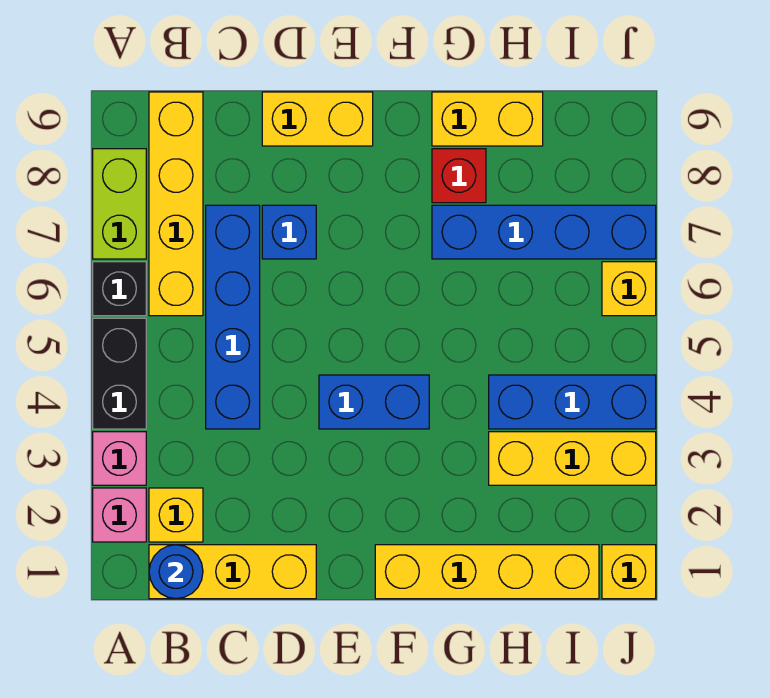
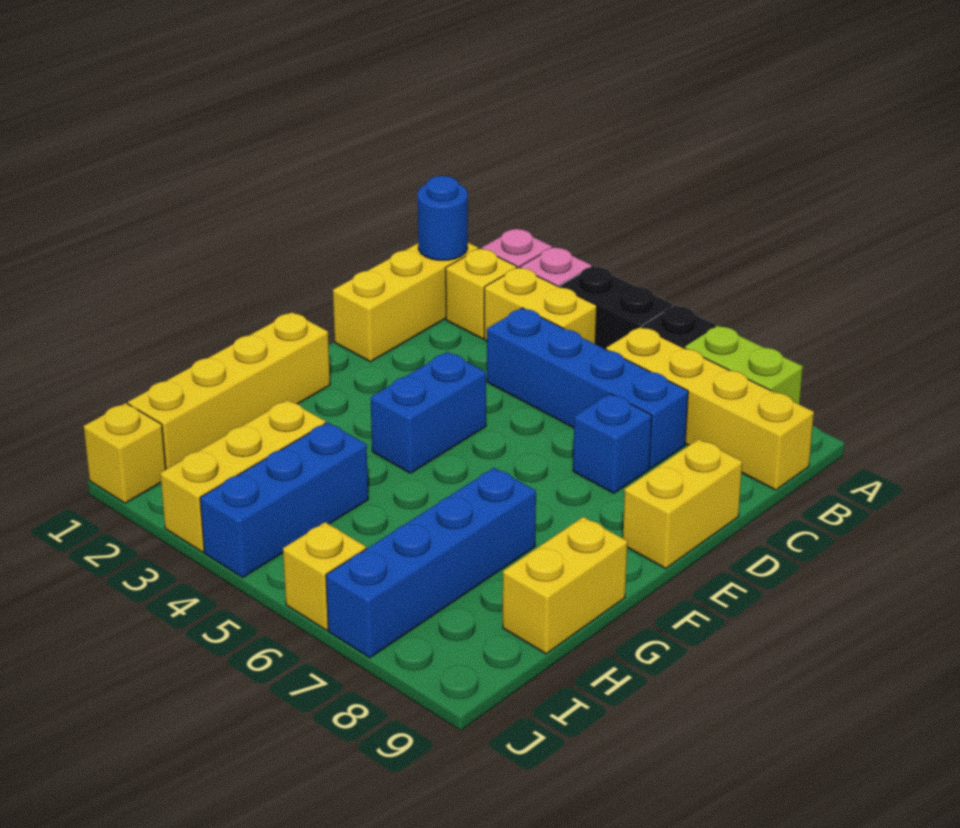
none -> yellow 1x2 brick [484,267,597,344]
red 1x1 brick [432,149,486,203] -> none

